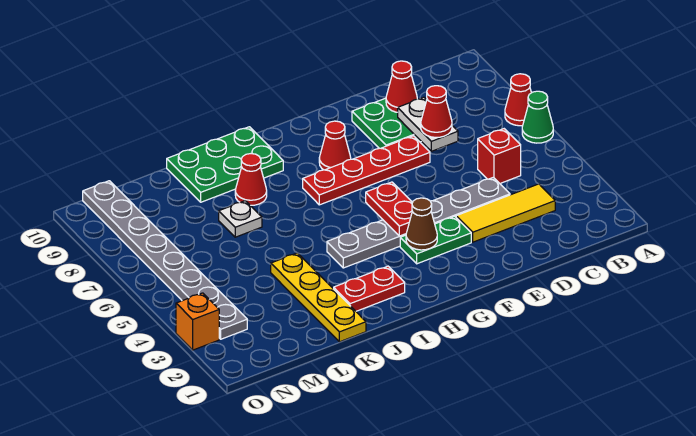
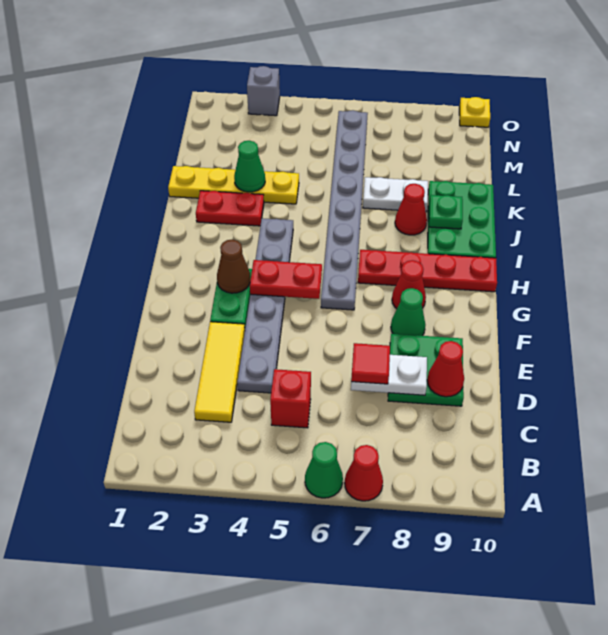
red 1x1 cone [421,86,452,137] -> red 1x1 tile [351,343,390,384]
red 1x4 plate [303,136,430,205] -> red 1x4 plate turned to [358,250,497,292]
none -> green 1x1 cone [391,288,425,336]
red 1x2 plate [334,266,405,311] -> red 1x2 plate turned to [196,191,264,226]
none -> green 1x1 plate [429,195,463,229]
none -> green 1x1 cone [234,141,265,192]
white 1x1 plate [219,201,262,237] -> white 1x2 plate [363,177,428,212]
grey 1x8 plate [83,181,247,339] -> grey 1x8 plate turned to [321,110,368,310]
orange 1x1 brick [176,293,219,350] -> grey 1x1 brick [247,66,280,116]
none -> yellow 1x1 plate [459,97,490,127]

